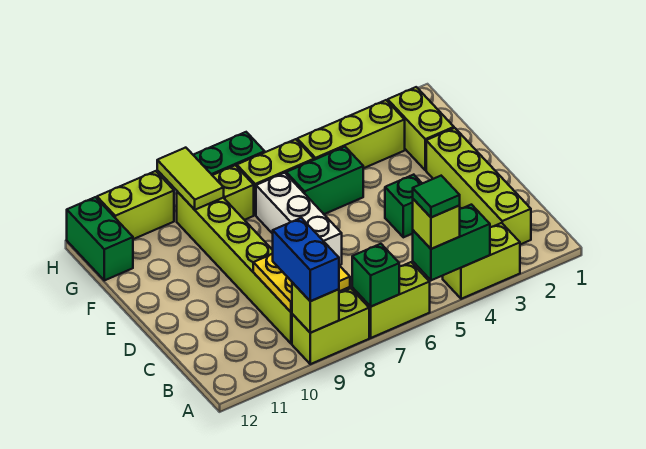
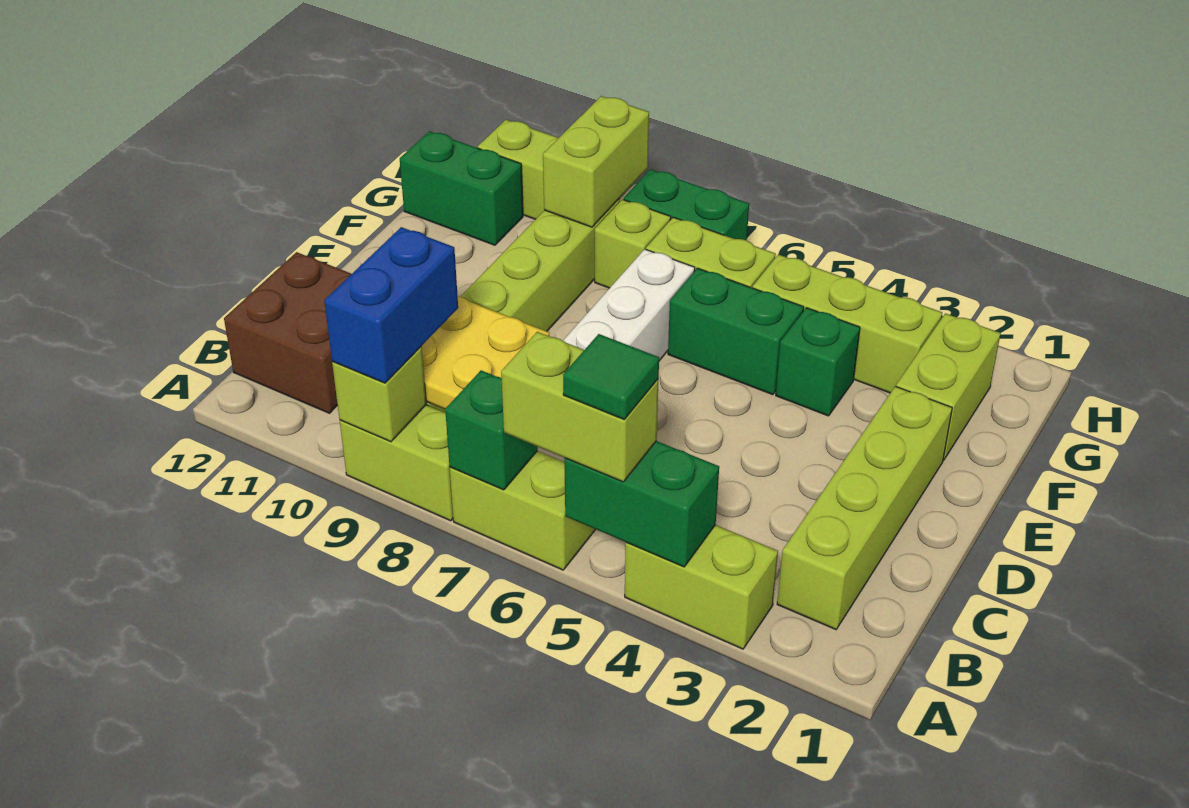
lime 1x1 brick [413,199,460,249] -> lime 1x2 brick [501,332,659,482]
none -> brown 2x2 brick [224,252,351,413]
green 1x1 brick [385,175,422,237] -> green 1x1 brick moved to [776,308,860,416]
lime 1x2 tile [157,148,224,210] -> lime 1x2 brick [543,96,649,227]
green 1x2 brick [67,197,133,280] -> green 1x2 brick turned to [400,131,523,245]

